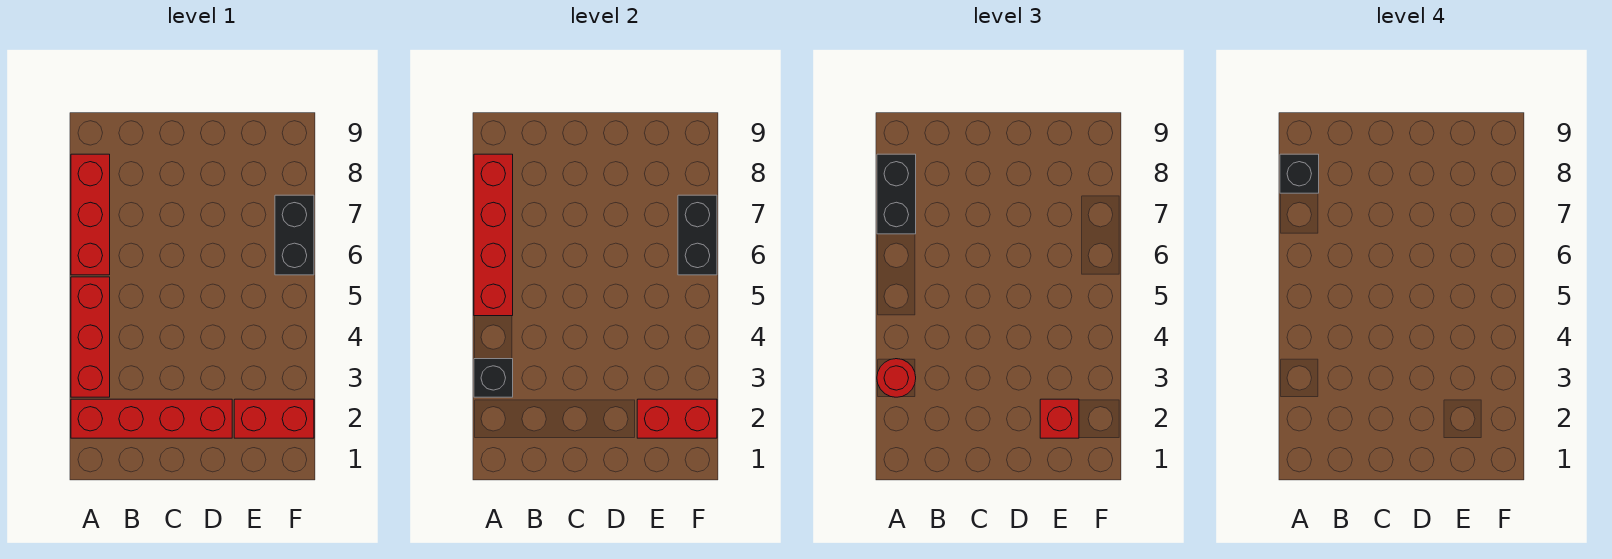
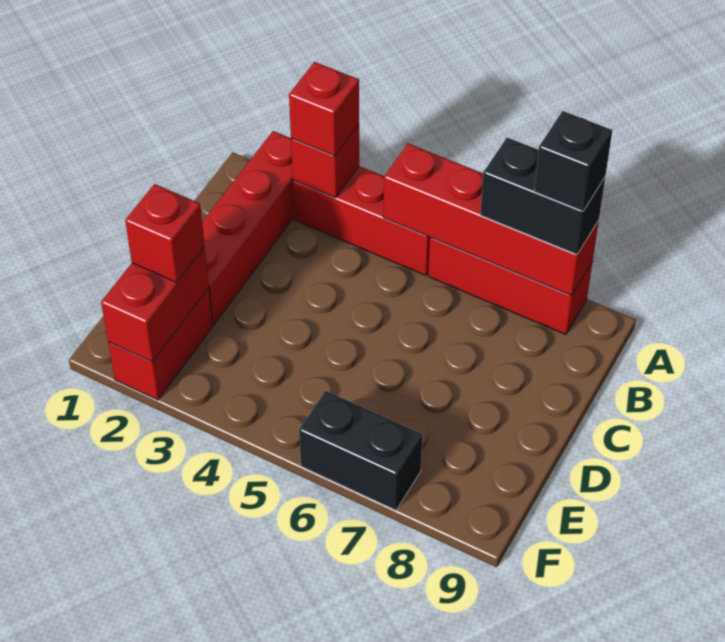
black 1x1 brick [474,359,513,397] -> red 1x1 brick [291,124,359,198]
red 1x1 round brick [877,359,916,397] -> red 1x1 brick [289,62,359,156]
black 1x2 brick [678,195,717,275] -> none

